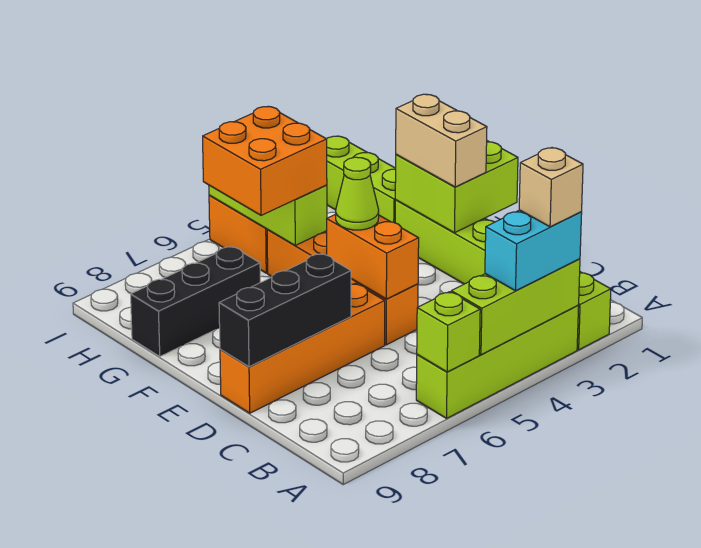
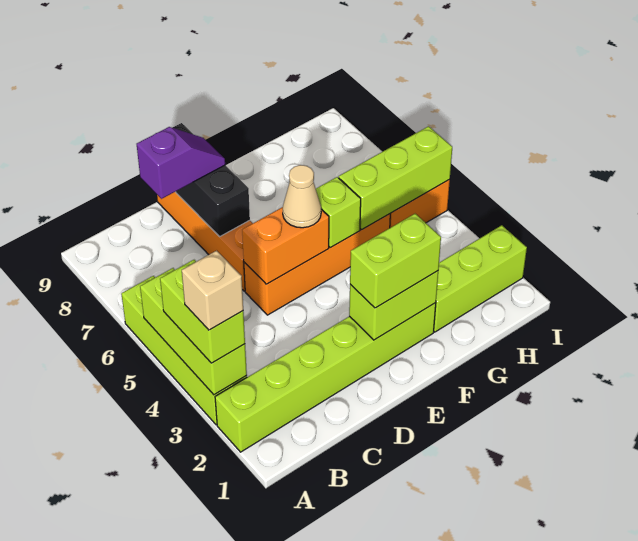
cyan 1x2 brick [485,210,582,291] -> lime 1x2 brick [160,260,245,363]
lime 1x1 brick [417,292,480,372] -> lime 1x1 brick moved to [316,177,361,248]
none -> purple 1x2 slope [137,127,225,199]
lime 2x2 brick [395,141,518,233] -> lime 1x2 brick [349,271,438,340]
tan 1x2 brick [396,94,487,187] -> lime 1x2 brick [350,214,441,308]
lime 1x1 cone [336,157,379,230] -> tan 1x1 cone [283,165,321,228]
orange 2x2 brick [203,106,327,215] -> none
black 1x3 brick [131,246,260,356] -> none

